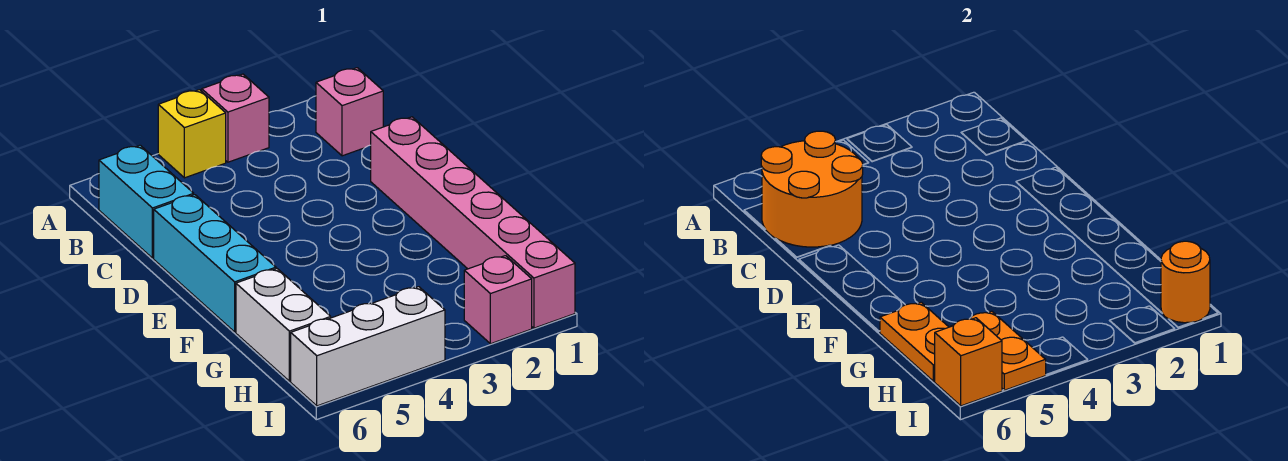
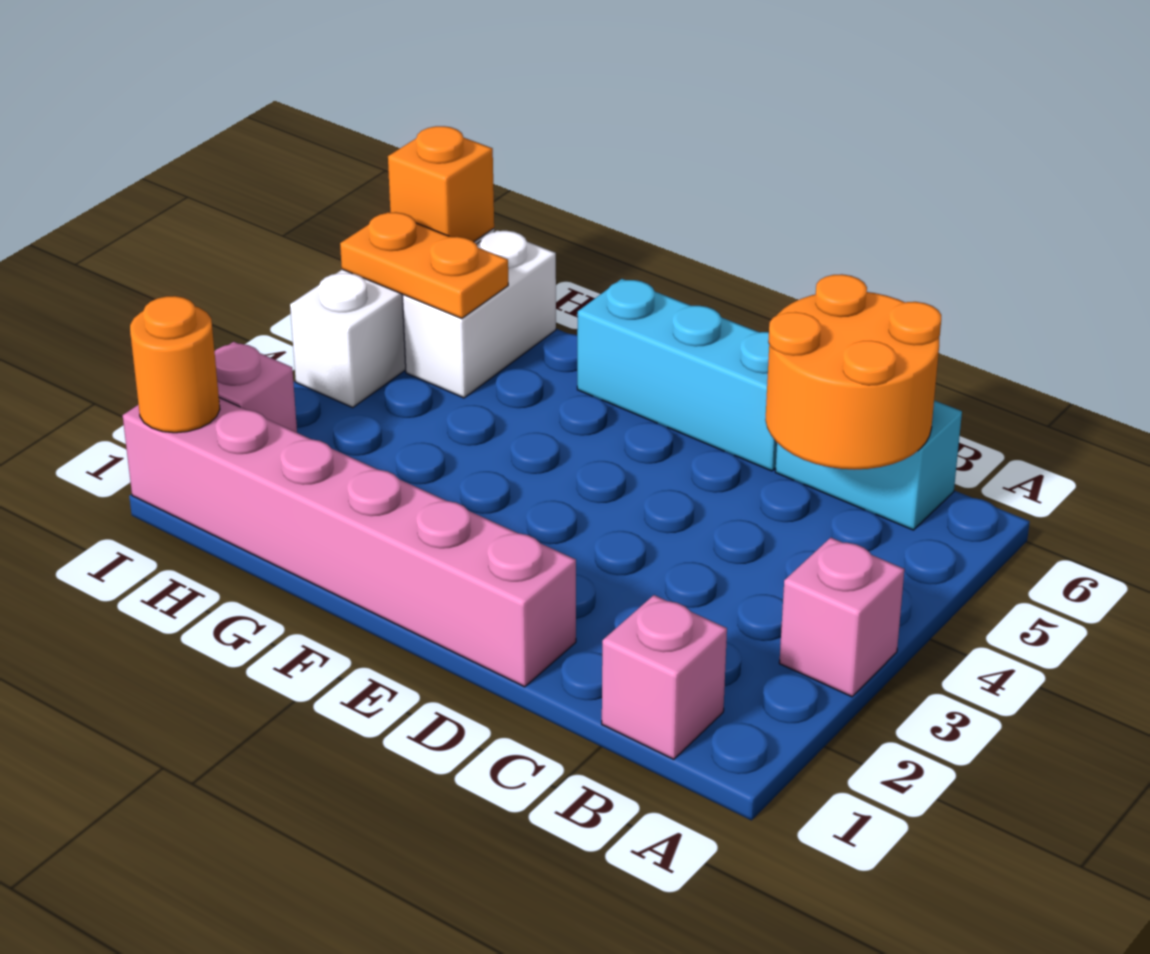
yellow 1x1 brick [158,90,226,178] -> none
white 1x2 brick [236,269,331,381] -> white 1x2 brick turned to [402,230,556,398]
orange 1x2 plate [880,302,948,381] -> none

